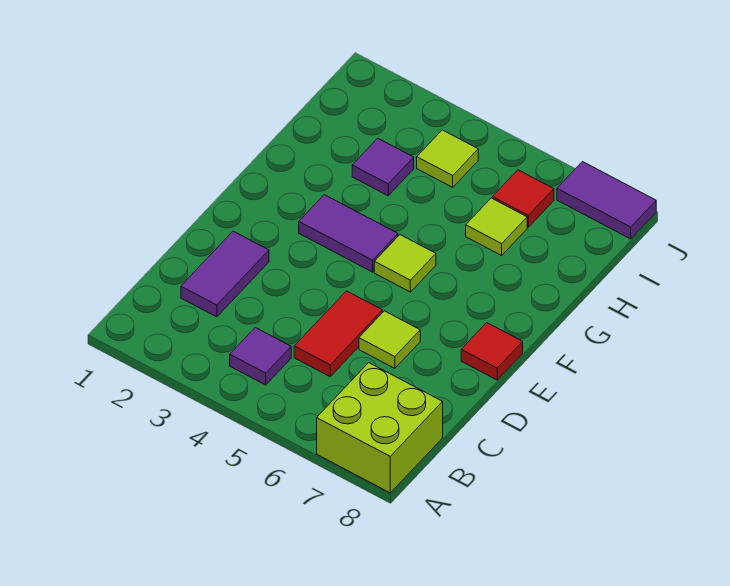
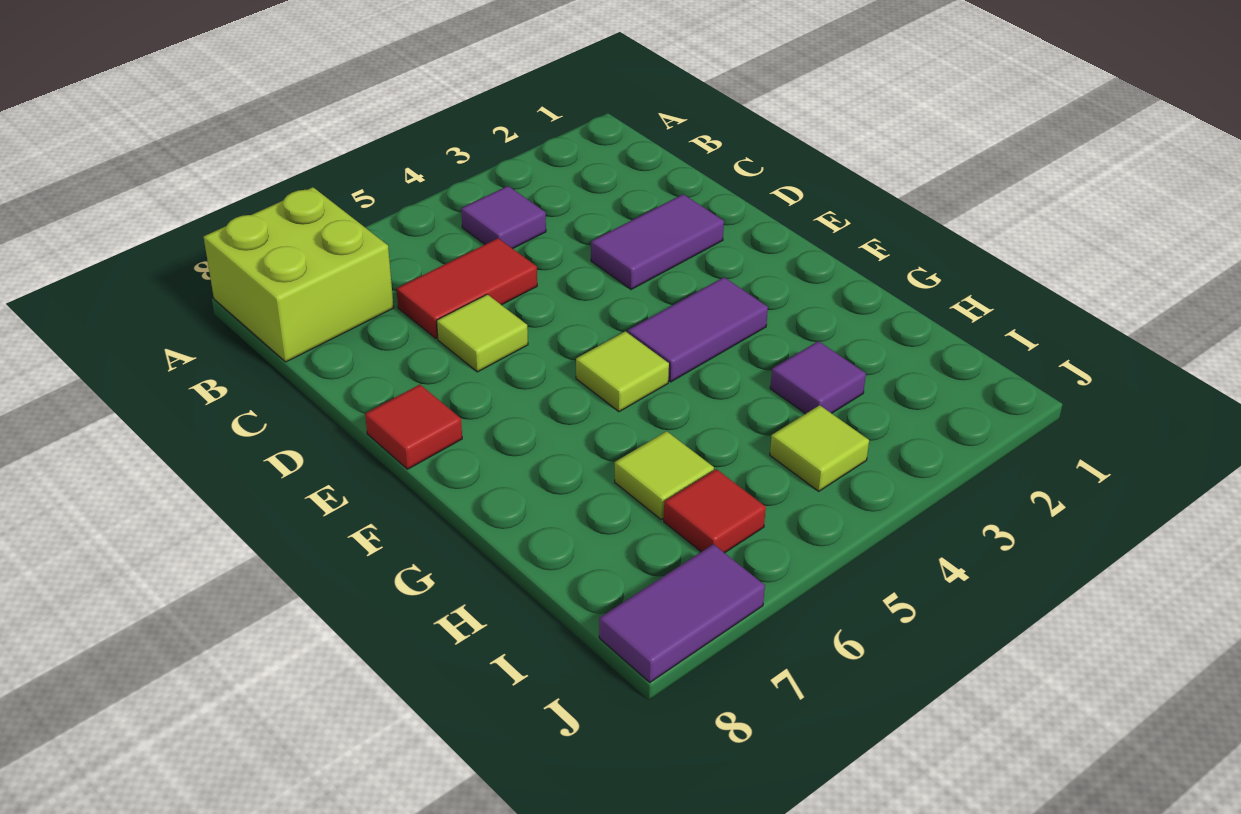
purple 1x2 tile [181,231,269,317] -> purple 1x2 tile turned to [591,194,724,290]
red 1x2 tile [294,291,382,376] -> red 1x2 tile turned to [396,238,537,339]

